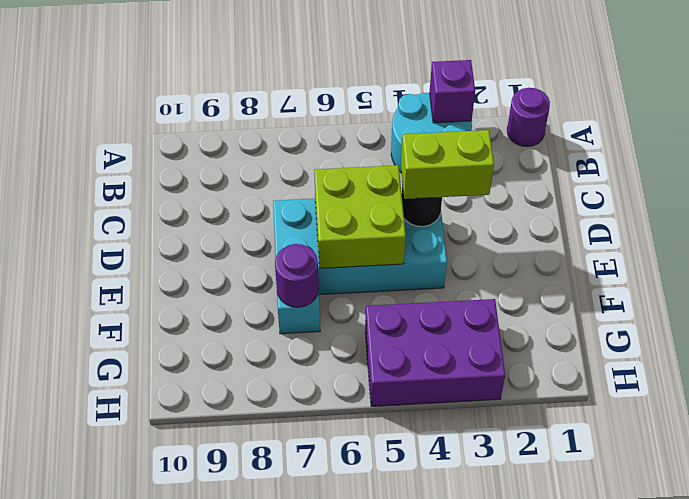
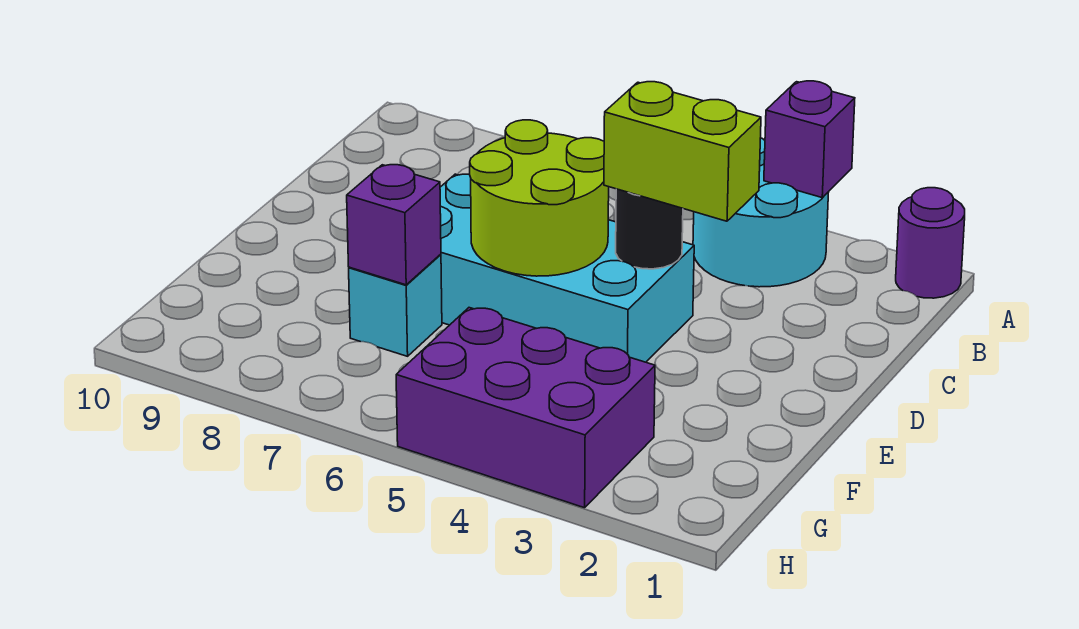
lime 2x2 brick [314,165,406,268] -> lime 2x2 round brick [470,120,609,276]
purple 1x1 round brick [275,244,319,307] -> purple 1x1 brick [347,165,441,285]

